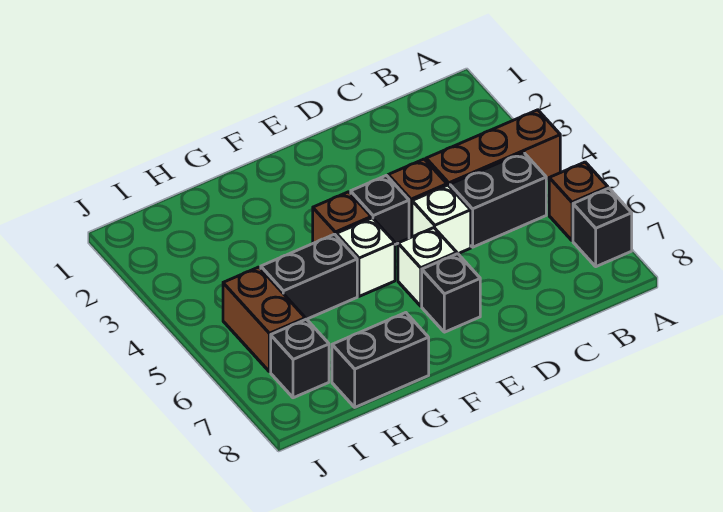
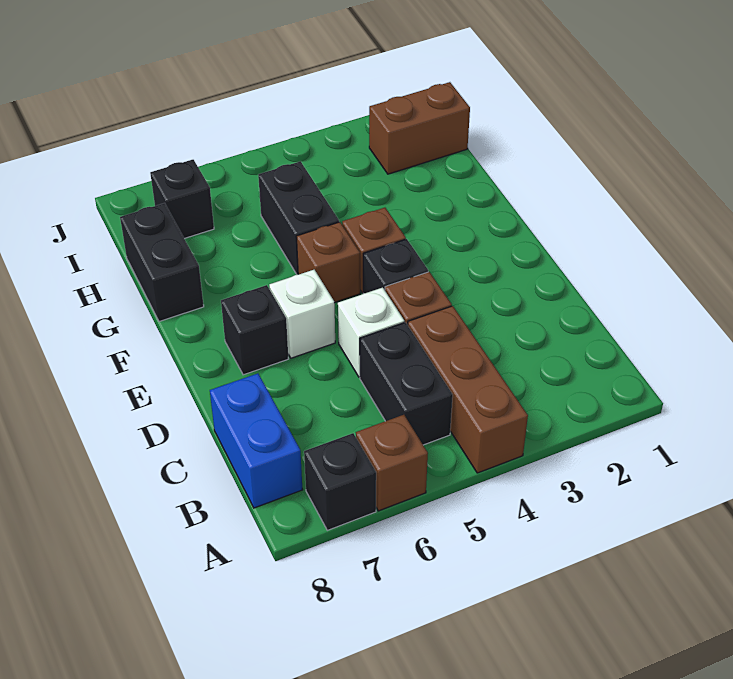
none -> blue 1x2 brick [210,373,303,508]
white 1x1 brick [336,218,395,296] -> brown 1x1 brick [296,222,360,303]
brown 1x2 brick [223,267,305,372] -> brown 1x2 brick moved to [369,82,470,174]

